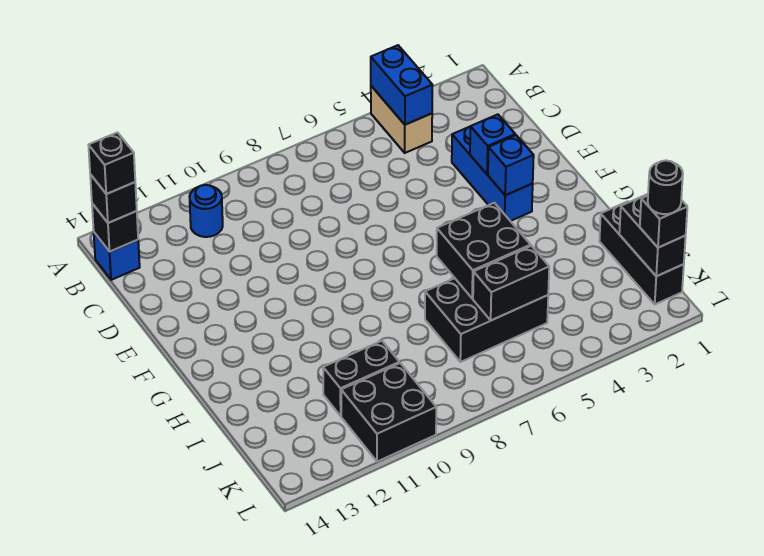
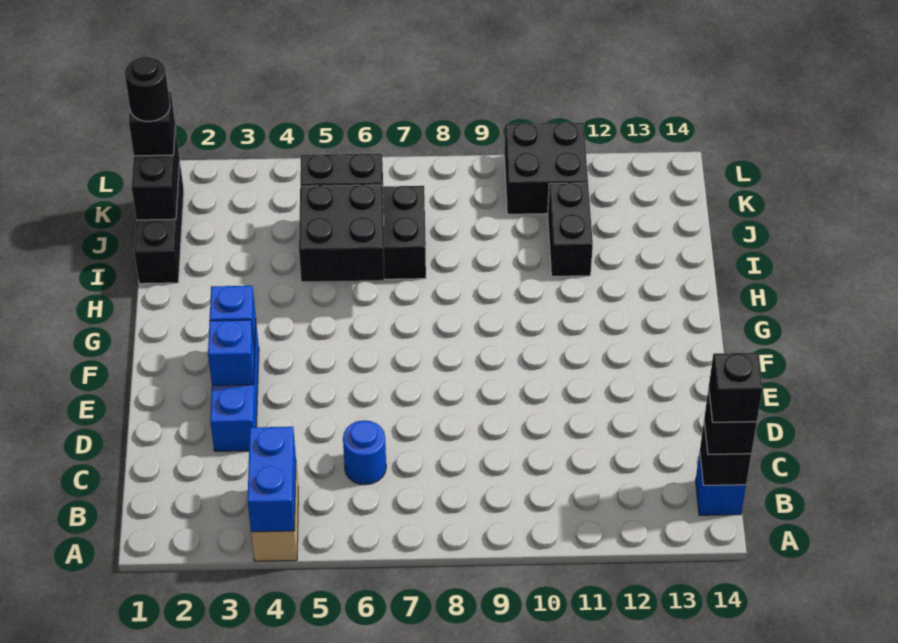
blue 1x1 round brick [190,185,223,237] -> blue 1x1 round brick moved to [343,420,386,485]
black 1x2 brick [323,341,399,416] -> black 1x2 brick turned to [548,183,593,276]

